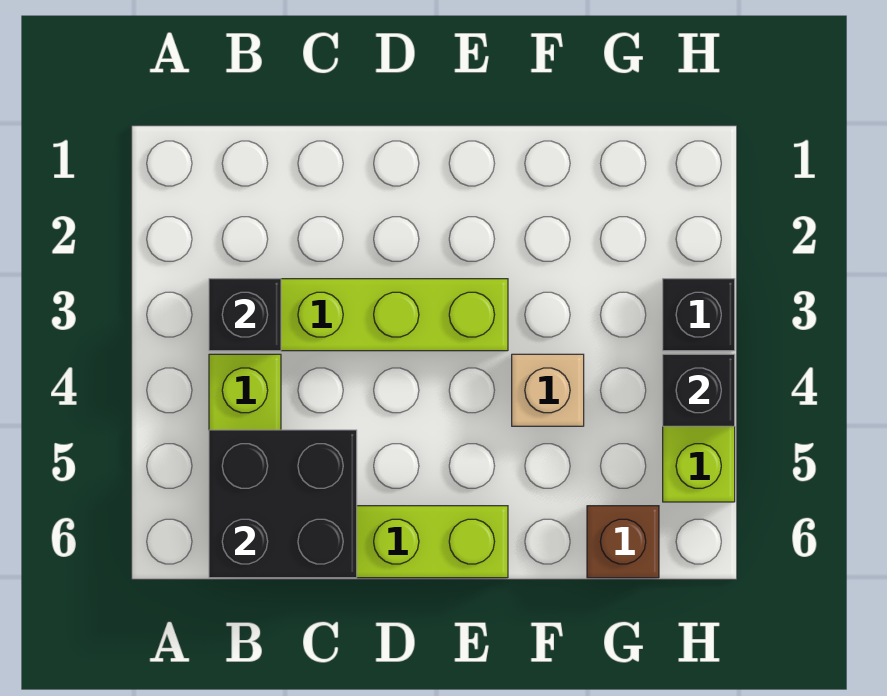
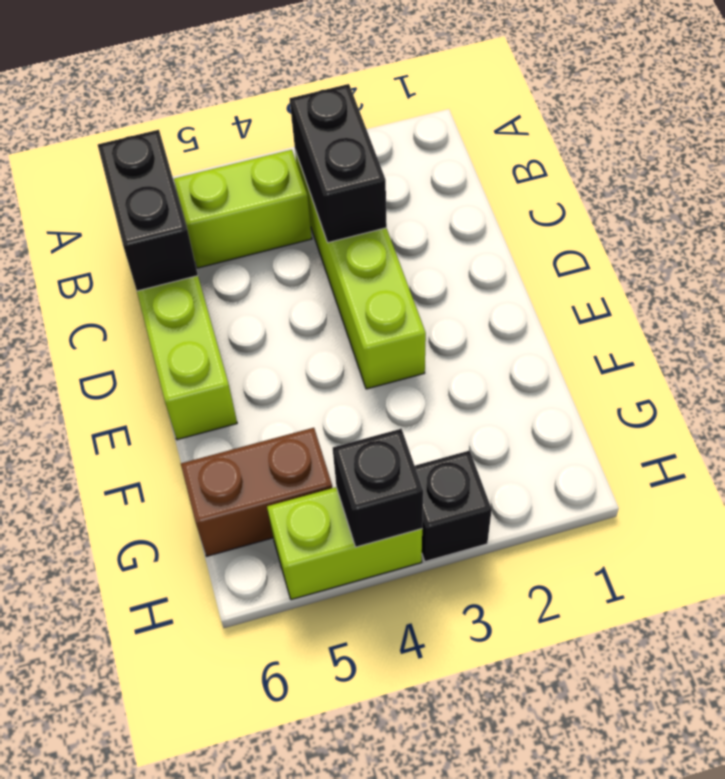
black 1x1 brick [209,279,281,351] -> black 1x2 brick [290,84,387,243]
black 2x2 brick [209,430,357,578] -> black 1x2 brick [98,130,198,291]
tan 1x1 brick [512,354,584,426] -> none
brown 1x1 brick [587,506,659,578] -> brown 1x2 brick [181,428,332,556]

